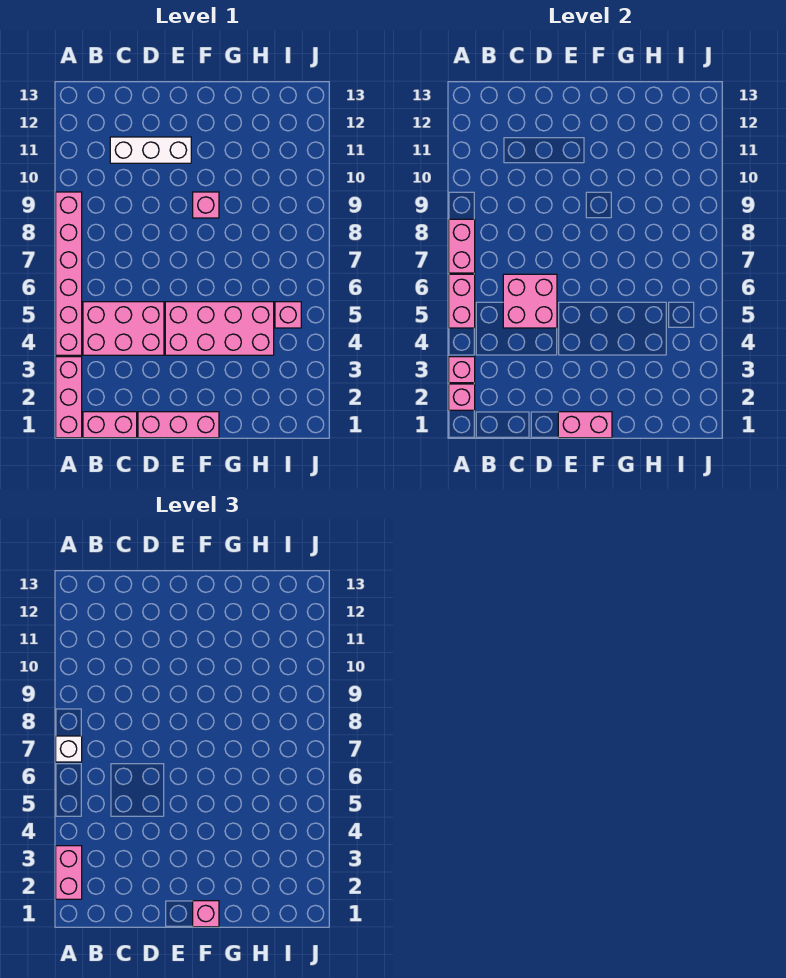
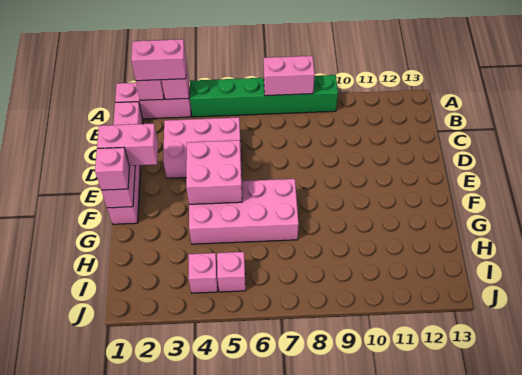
pink 1x6 brick [56,192,82,355] -> green 1x6 brick [190,75,338,117]
pink 1x2 brick [449,274,475,328] -> pink 1x2 brick moved to [97,123,158,166]
white 1x1 brick [56,736,82,762] -> none
pink 2x3 brick [83,302,164,355] -> pink 2x3 brick turned to [163,117,242,178]
pink 2x2 brick [503,274,557,328] -> pink 2x2 brick moved to [186,140,242,204]
white 1x3 brick [110,137,191,163] -> none
pink 2x4 brick [165,302,274,355] -> pink 2x4 brick turned to [189,179,299,244]
pink 1x1 brick [193,192,219,218] -> pink 1x1 brick moved to [188,253,218,293]

